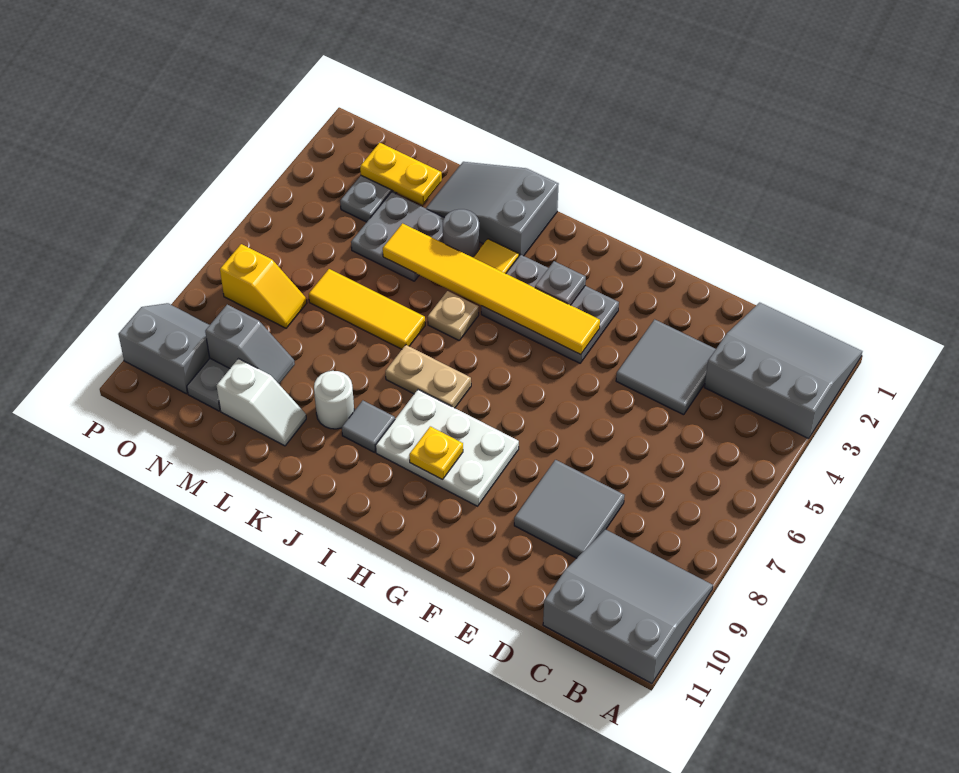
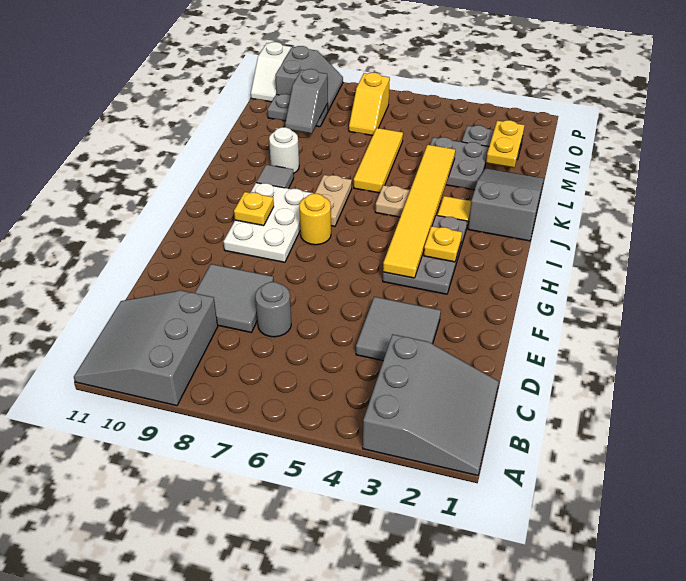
grey 3x3 slope [543,529,713,683] -> grey 3x3 slope turned to [74,290,218,406]
grey 1x1 plate [535,261,586,305] -> yellow 1x1 plate [424,226,462,262]
none -> yellow 1x1 round brick [299,194,331,245]
grey 1x1 round brick [443,209,479,257] -> grey 1x1 round brick moved to [255,282,291,337]
white 1x2 slope [217,359,306,446] -> white 1x2 slope moved to [251,42,291,102]

